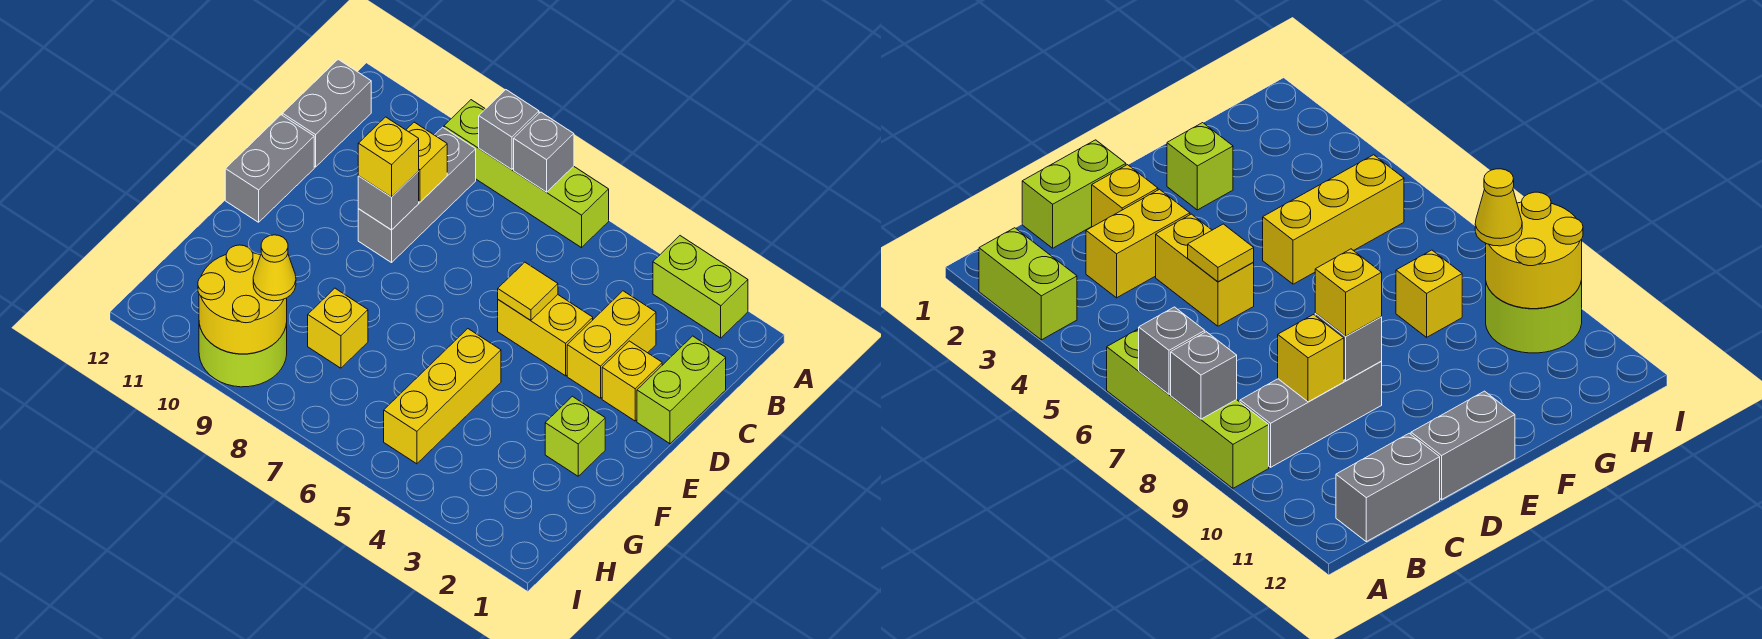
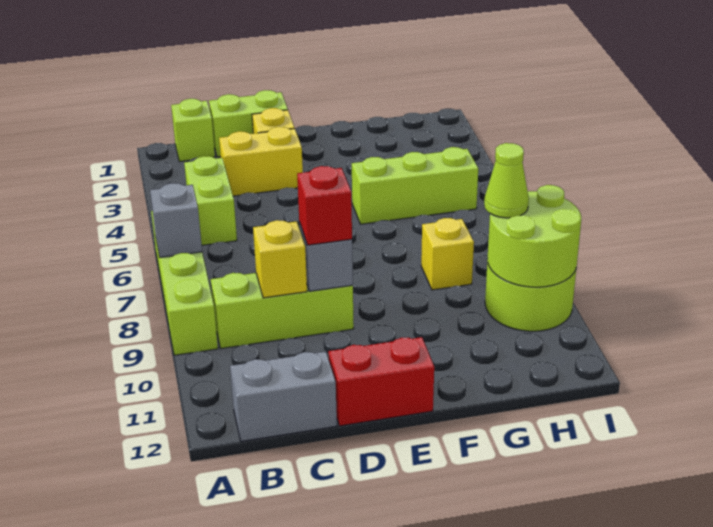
lime 1x2 brick [653,236,748,338] -> lime 1x2 brick moved to [184,156,237,245]
grey 1x1 brick [479,90,539,170] -> none
grey 1x3 brick [358,127,476,263] -> lime 1x3 brick [211,273,354,349]
yellow 1x2 brick [498,295,593,376] -> none
yellow 1x1 tile [498,262,558,320] -> none
yellow 1x1 brick [358,117,419,197] -> red 1x1 brick [297,166,352,245]
grey 1x2 brick [225,115,314,222] -> red 1x2 brick [328,337,434,426]
lime 1x1 brick [545,396,605,476] -> lime 1x1 brick moved to [171,99,215,162]
yellow 1x3 brick [384,329,501,464] -> lime 1x3 brick [352,147,478,224]
yellow 2x2 round brick [198,245,287,354] -> lime 2x2 round brick [487,185,581,287]
yellow 1x1 cone [253,235,296,301] -> lime 1x1 cone [484,143,529,218]

